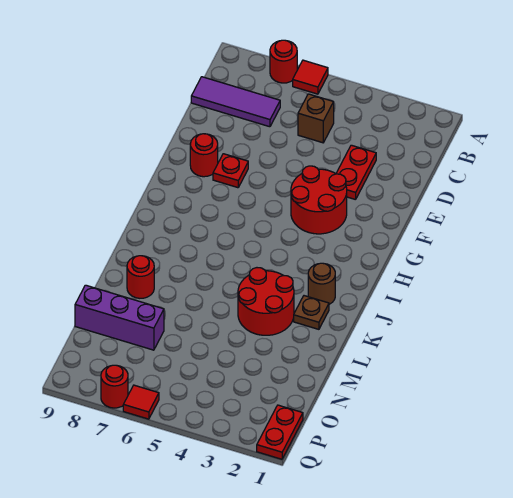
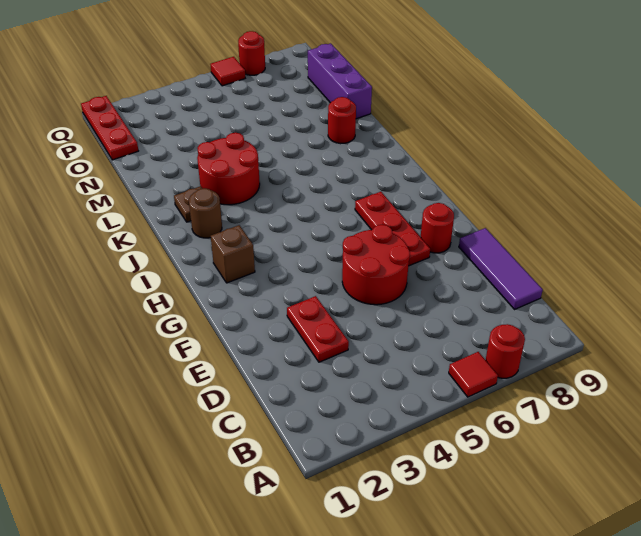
brown 1x1 brick [298,94,334,143] -> brown 1x1 brick moved to [211,225,255,283]
purple 1x3 tile [191,77,280,127] -> purple 1x3 tile turned to [459,228,543,309]
red 2x2 round brick [291,166,347,234] -> red 2x2 round brick moved to [342,225,410,305]
red 1x1 plate [213,154,248,188] -> red 1x3 plate [355,192,430,266]
purple 1x3 brick [75,285,164,350] -> purple 1x3 brick turned to [308,43,372,119]
red 1x2 plate [257,405,303,459] -> red 1x3 plate [81,96,138,160]

